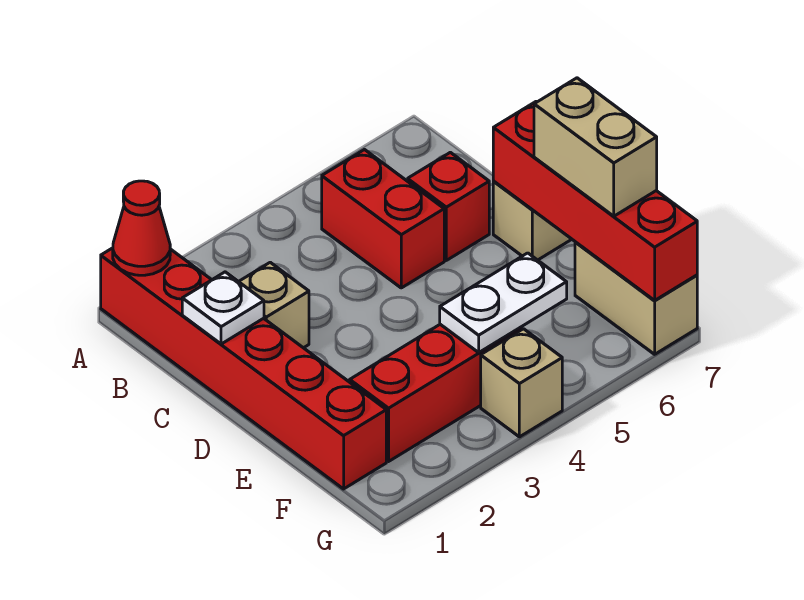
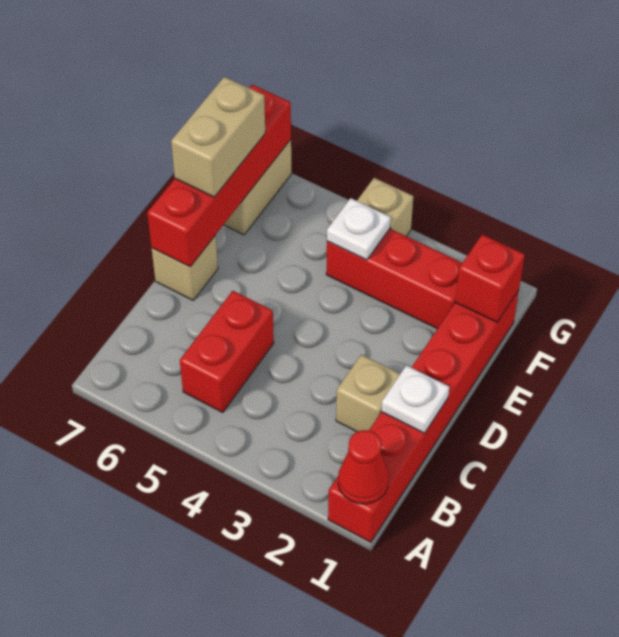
red 1x1 brick [408,152,489,260] -> red 1x1 brick moved to [455,235,525,322]
white 1x2 plate [440,253,567,352] -> white 1x1 plate [327,198,391,260]

